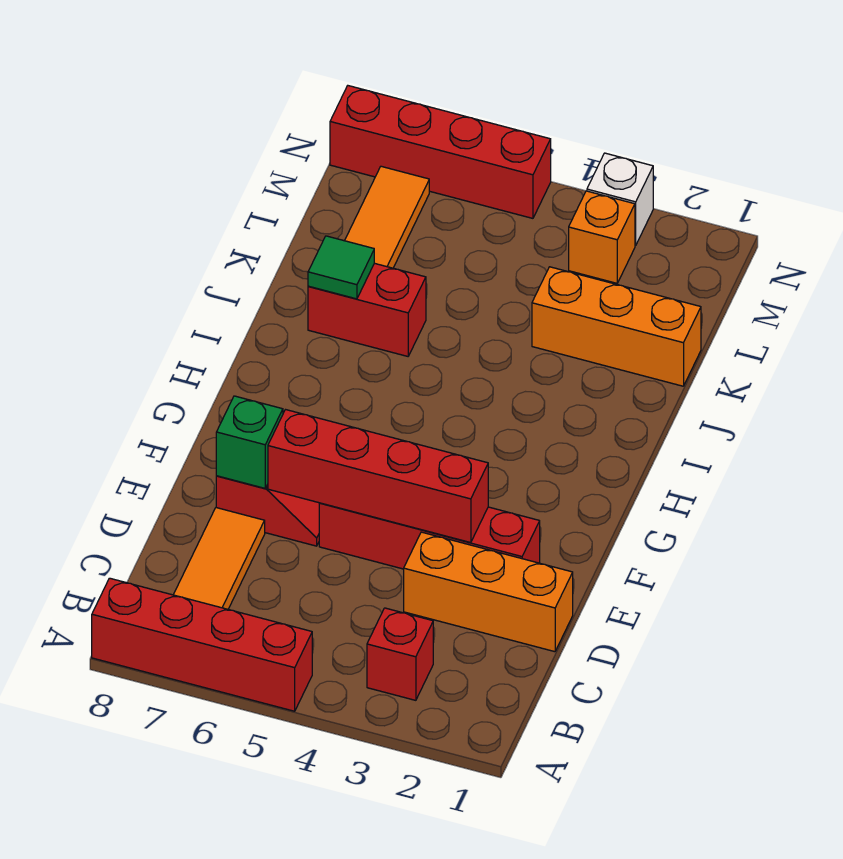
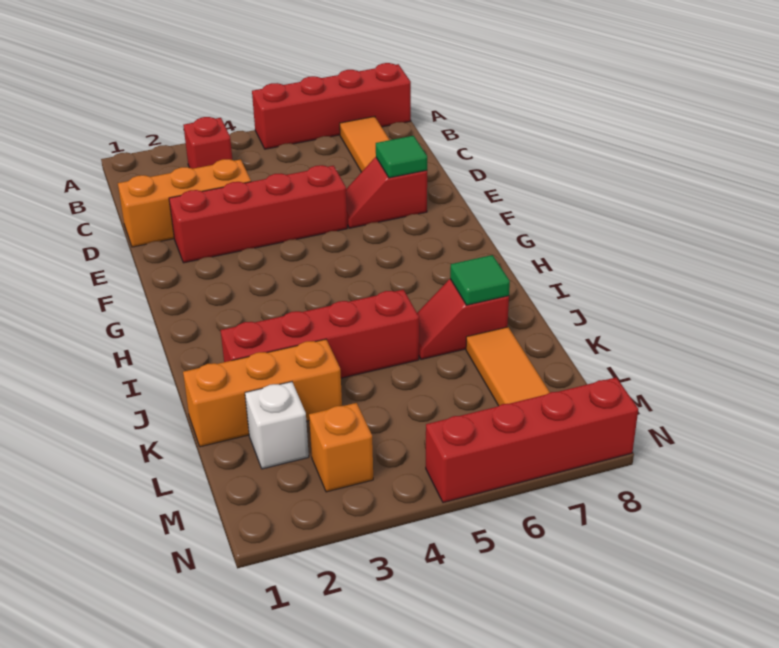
red 1x4 brick [268,410,488,543] -> red 1x4 brick moved to [221,290,419,378]
green 1x1 brick [216,396,283,488] -> green 1x1 tile [376,136,427,178]
red 1x2 brick [308,263,426,356] -> red 1x2 slope [417,279,509,359]
white 1x1 brick [587,153,653,245] -> white 1x1 brick moved to [245,382,309,469]

